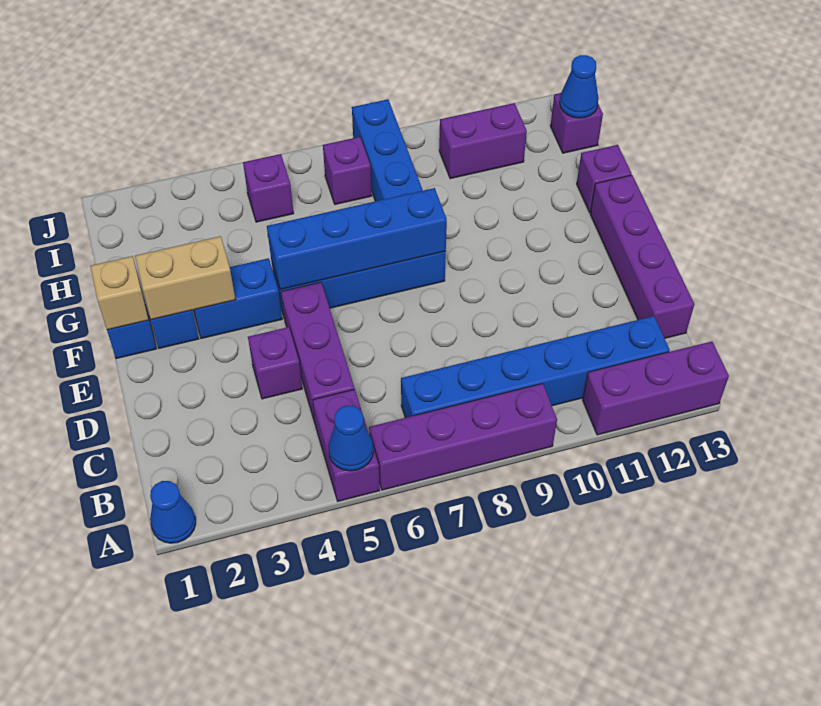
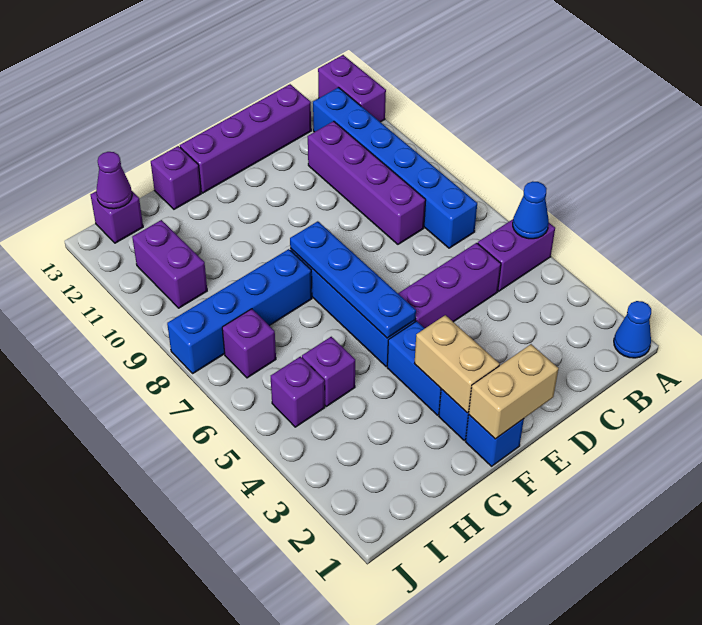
purple 1x4 brick [369,384,557,490] -> purple 1x4 brick moved to [308,121,426,244]
purple 1x3 brick [583,341,729,435] -> purple 1x2 brick [318,55,386,122]
purple 1x1 brick [248,327,302,399] -> purple 1x1 brick moved to [302,337,355,406]
tan 1x1 brick [90,256,149,330] -> tan 1x2 brick [469,344,559,439]
blue 1x4 brick [267,188,447,290] -> blue 1x4 plate [290,221,416,338]
blue 1x1 cone [560,55,598,118] -> purple 1x1 cone [96,152,132,209]

